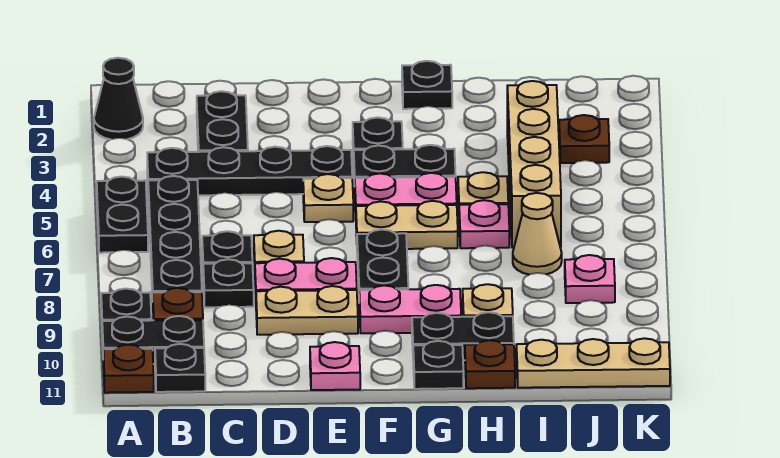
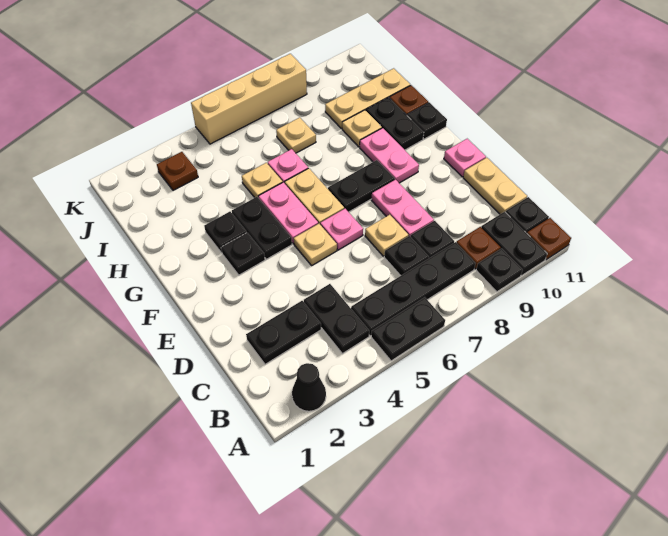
black 1x4 plate [147,146,352,195] -> black 1x2 plate [304,284,369,354]
tan 1x2 plate [256,286,358,335] -> tan 1x2 plate moved to [463,158,527,214]
black 1x1 plate [402,61,452,109] -> black 1x1 plate moved to [204,212,247,253]
tan 1x4 brick [507,81,561,248] -> tan 1x4 brick moved to [191,54,307,144]
tan 1x1 cone [513,193,562,275] -> tan 1x1 plate [276,118,316,153]
tan 1x3 plate [516,338,670,388] -> tan 1x3 plate turned to [325,68,410,129]
pink 1x1 plate [565,255,615,303] -> pink 1x1 plate moved to [320,209,363,250]

